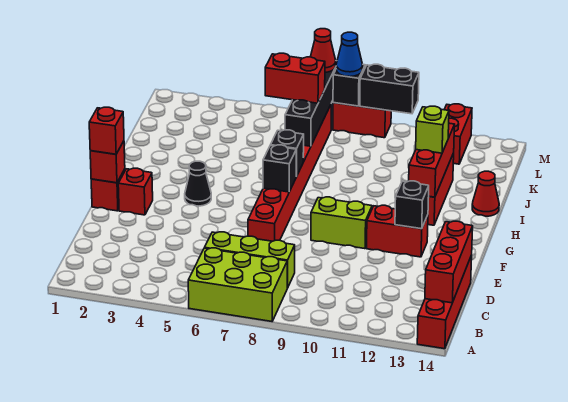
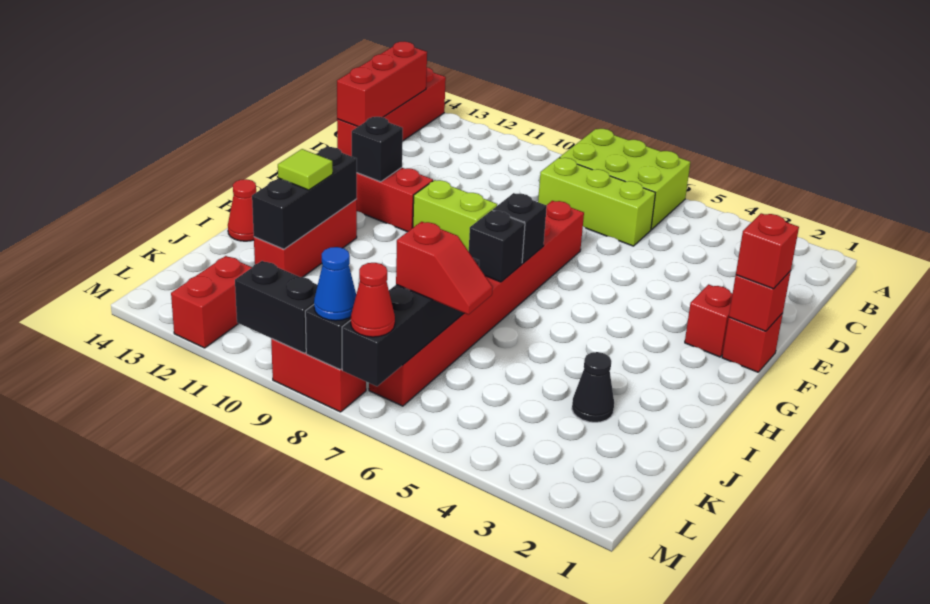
black 1x1 cone [185,161,211,206] -> black 1x1 cone moved to [572,352,614,422]
red 1x3 brick [409,123,455,197] -> black 1x3 brick [252,147,357,249]
lime 1x1 brick [416,106,449,153] -> lime 1x1 tile [278,149,333,190]
red 1x2 brick [265,53,325,103] -> red 1x2 slope [396,222,493,315]

